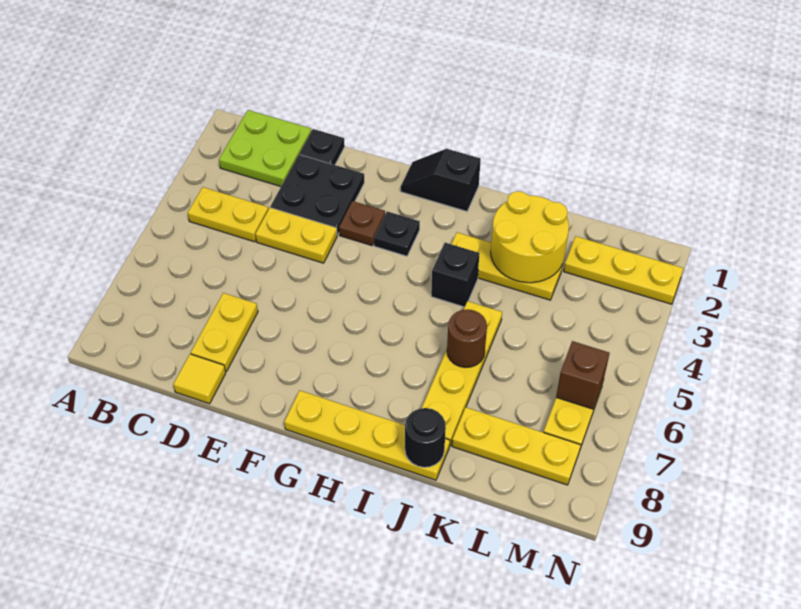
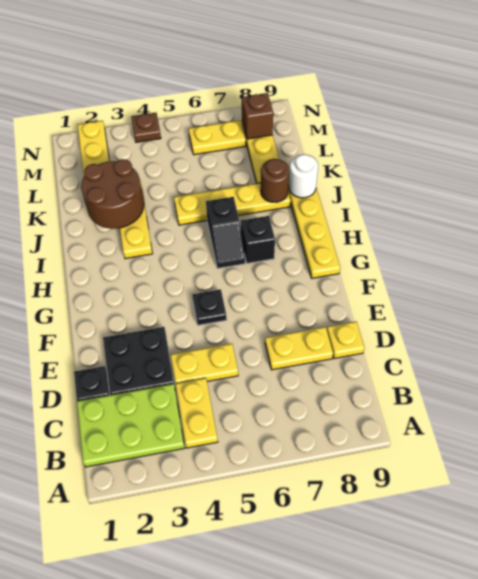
lime 2x2 plate [219,110,311,186] -> lime 2x3 plate [77,384,184,467]
yellow 1x2 plate [255,208,337,263] -> yellow 1x2 plate turned to [171,344,238,383]
yellow 1x1 tile [173,354,226,404] -> yellow 1x1 plate [327,322,364,359]
brown 1x1 plate [339,201,385,246] -> brown 1x1 plate moved to [131,113,161,142]
black 1x2 slope [401,149,481,211] -> black 1x2 slope moved to [206,197,245,268]
black 1x1 plate [374,211,420,256] -> black 1x1 plate moved to [192,289,227,325]
black 1x1 brick [431,243,480,307] -> black 1x1 brick moved to [241,216,275,263]
yellow 2x2 round brick [491,191,569,283] -> brown 2x2 round brick [81,159,144,229]
brown 1x1 round brick [447,309,487,368] -> brown 1x1 round brick moved to [261,159,289,202]
black 1x1 round brick [405,408,446,467] -> white 1x1 round brick [289,154,318,198]
brown 1x1 brick [556,341,610,409] -> brown 1x1 brick moved to [242,93,273,139]

